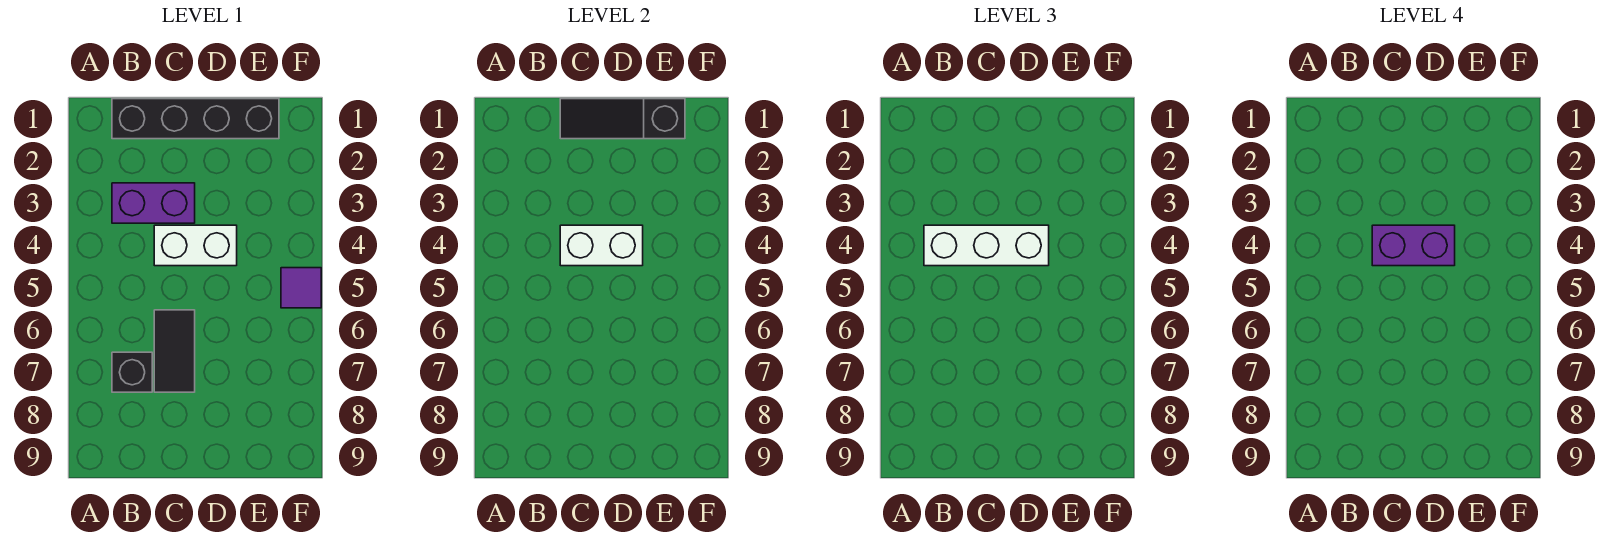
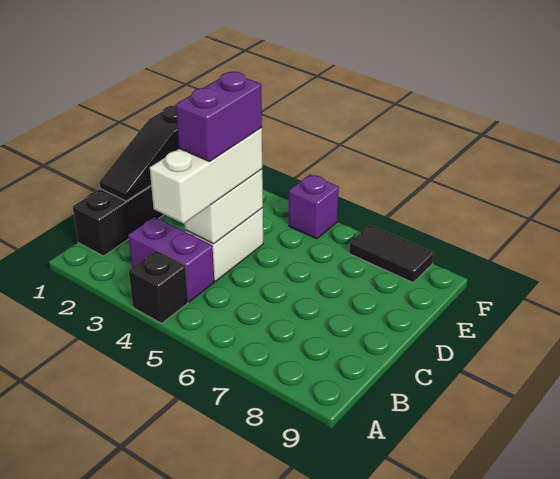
purple 1x2 brick [112,183,195,223] -> purple 1x2 brick turned to [128,217,214,302]
black 1x1 brick [112,352,152,392] -> black 1x1 brick moved to [129,251,188,323]
black 1x2 tile [154,310,195,392] -> black 1x2 tile moved to [349,225,434,282]
purple 1x1 tile [281,268,321,308] -> purple 1x1 brick [289,175,339,239]

